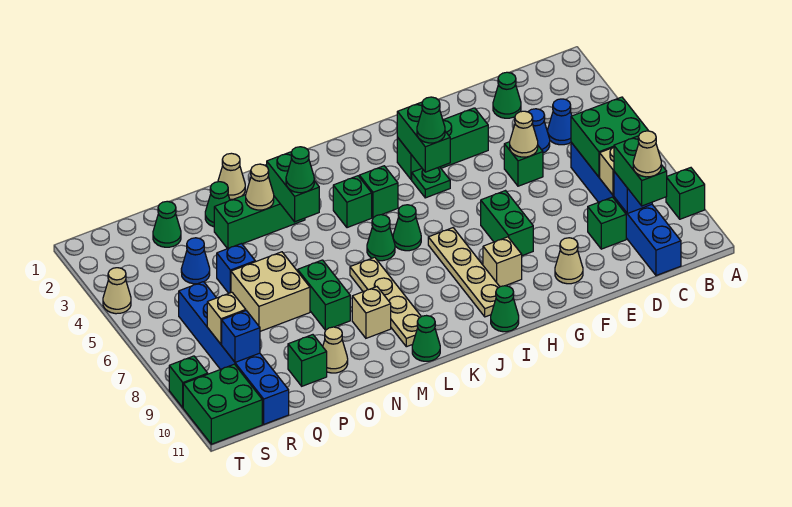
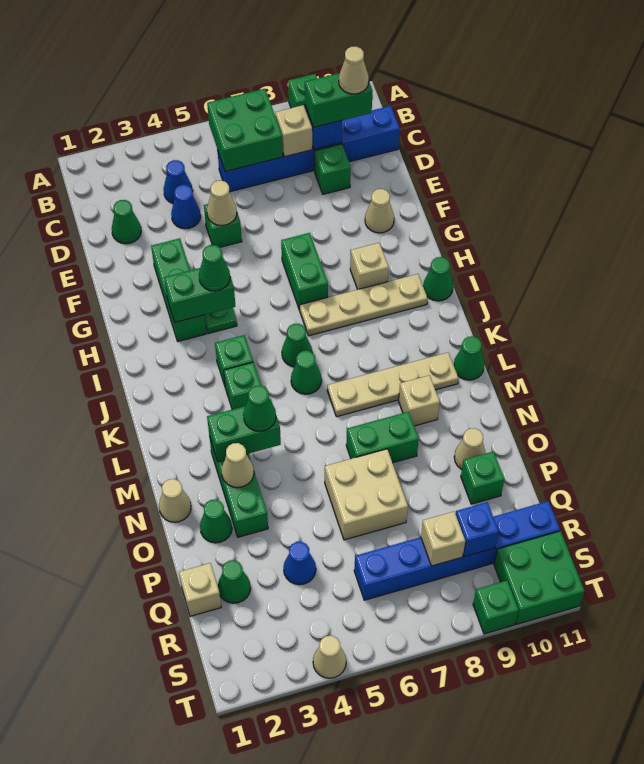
green 1x2 brick [481,191,533,256] -> green 1x2 brick turned to [281,233,328,310]
blue 1x1 brick [217,244,255,293] -> none
none -> tan 1x1 brick [179,563,221,616]

